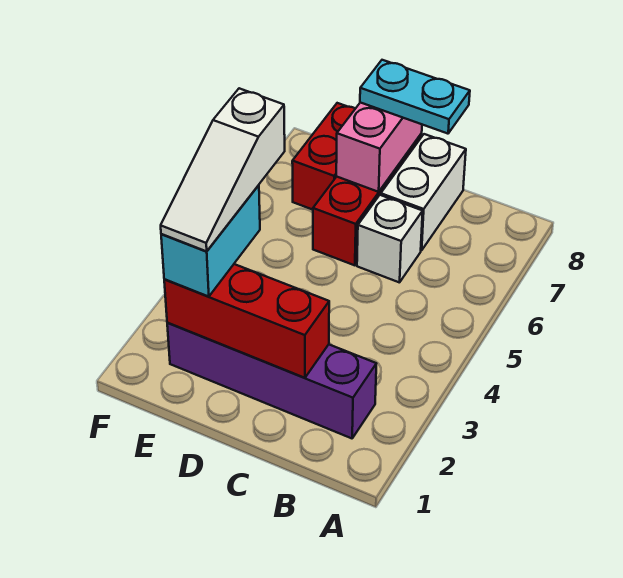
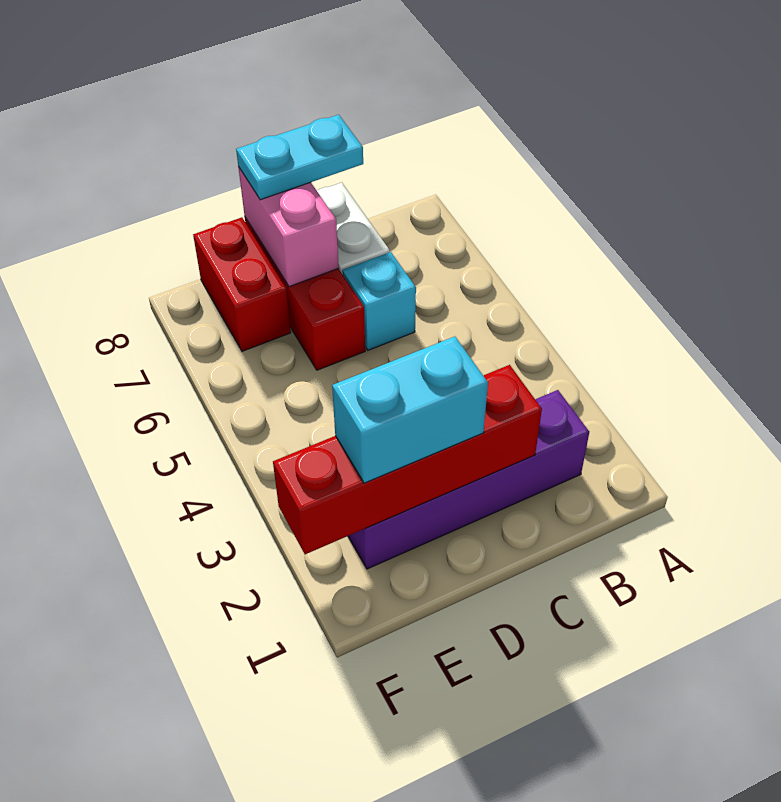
red 1x3 brick [164,264,329,378] -> red 1x4 brick [273,365,542,554]
white 1x1 brick [357,195,423,283] -> cyan 1x1 brick [342,252,416,350]
cyan 1x2 brick [161,185,260,297] -> cyan 1x2 brick turned to [332,337,488,483]
white 1x3 slope [161,88,285,251] -> none

